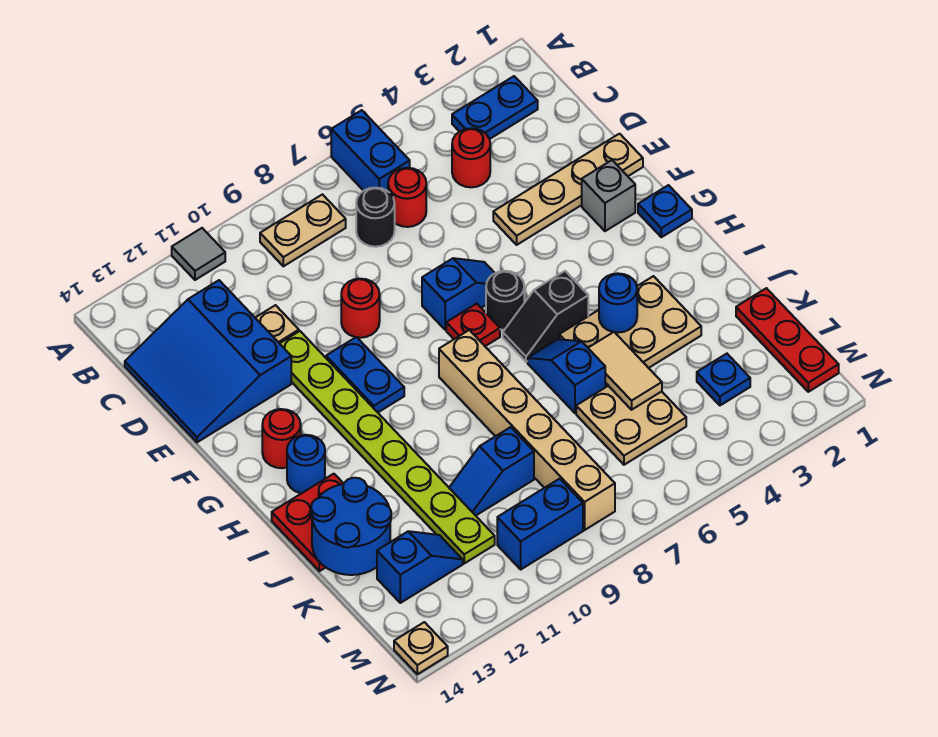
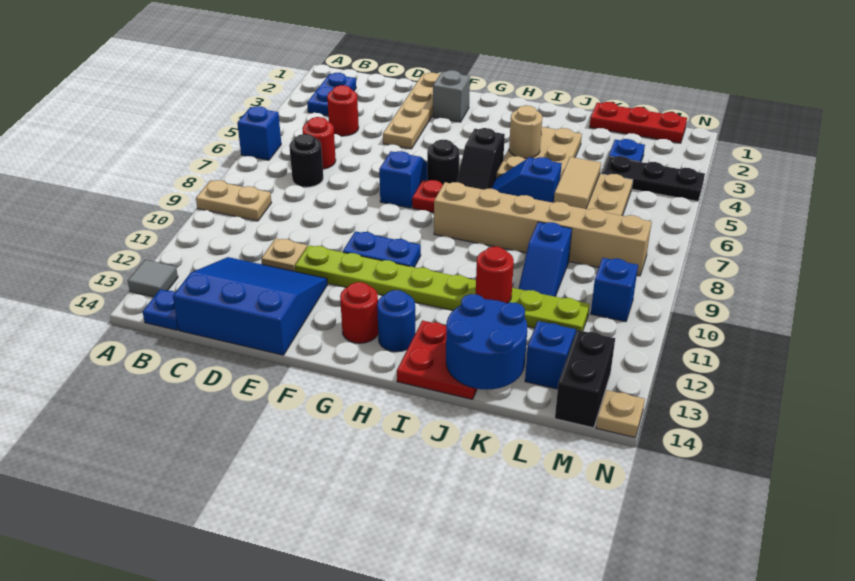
blue 1x2 brick [331,110,410,191] -> blue 1x1 brick [237,106,281,160]
grey 1x1 tile [172,228,225,280] -> grey 1x1 tile moved to [128,260,178,297]
tan 1x2 plate [260,194,346,266] -> tan 1x2 plate turned to [196,180,271,221]
blue 3x3 slope [125,280,291,442] -> blue 3x3 slope turned to [173,257,327,355]
red 1x1 round brick [341,279,380,338] -> red 1x1 round brick moved to [476,247,514,303]
blue 1x1 plate [638,185,692,237] -> blue 1x1 plate moved to [143,289,179,330]
blue 1x1 round brick [599,273,637,333] -> tan 1x1 round brick [509,106,542,158]
tan 1x2 tile [588,332,662,410] -> tan 1x2 tile turned to [554,157,601,209]
none -> black 1x3 plate [602,156,705,201]
blue 1x2 brick [497,479,583,569] -> blue 1x1 brick [591,258,638,322]
none -> black 1x2 brick [555,330,615,428]

